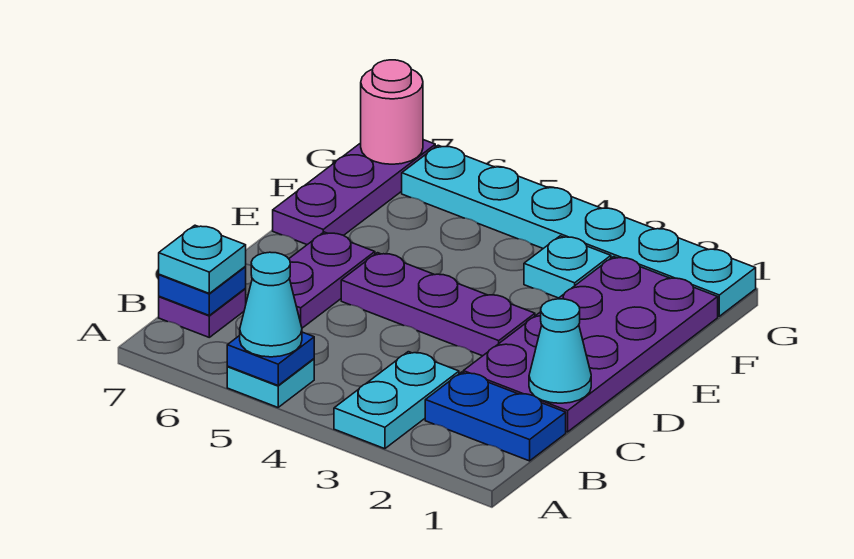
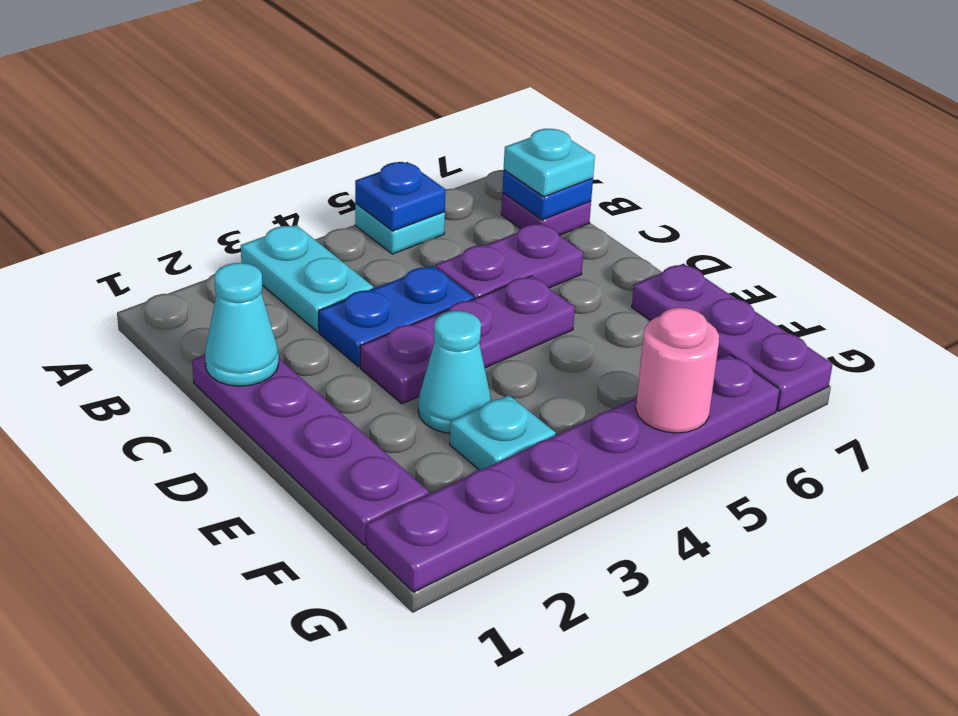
cyan 1x1 cone [240,252,302,357] -> cyan 1x1 cone moved to [418,311,491,433]
blue 1x2 plate [425,372,566,461] -> blue 1x2 plate moved to [319,266,474,367]
purple 2x4 plate [463,257,718,432] -> purple 1x4 plate [192,355,429,545]
purple 1x2 plate [289,232,375,328] -> purple 1x2 plate turned to [436,223,583,299]
cyan 1x6 plate [402,145,756,316] -> purple 1x6 plate [367,354,780,592]
pink 1x1 round brick [361,60,423,164] -> pink 1x1 round brick moved to [636,308,719,433]

